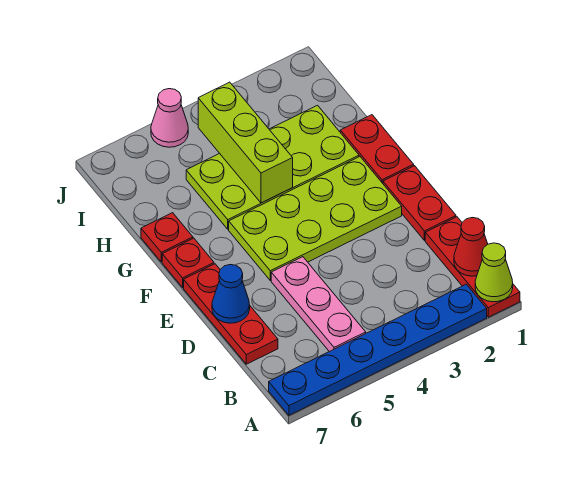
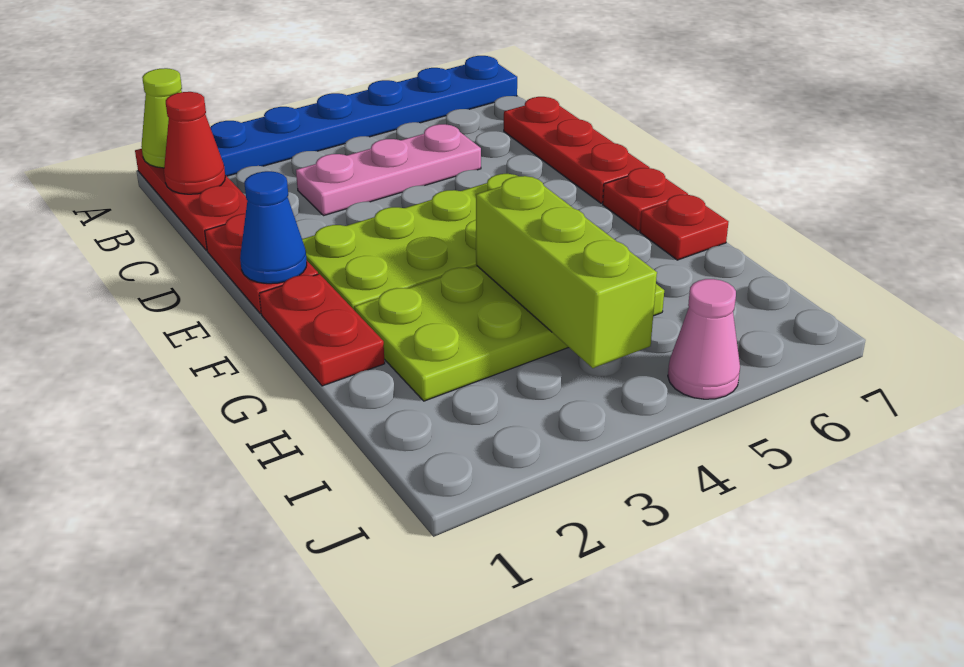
pink 1x3 plate [271,257,366,352] -> pink 1x3 plate turned to [296,124,481,216]
blue 1x1 cone [212,265,250,323] -> blue 1x1 cone moved to [240,171,307,284]

